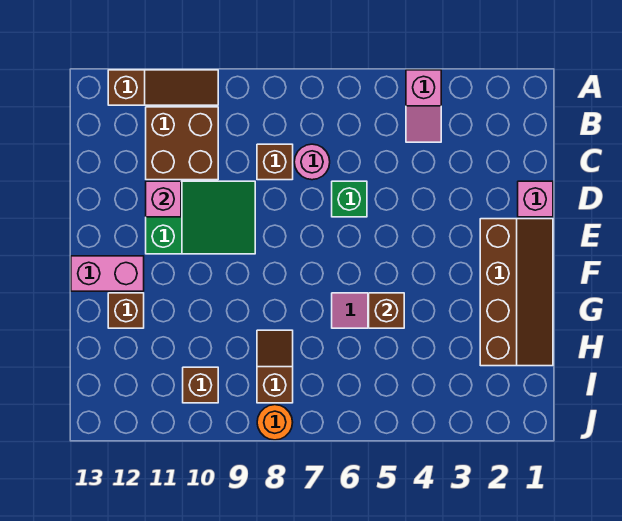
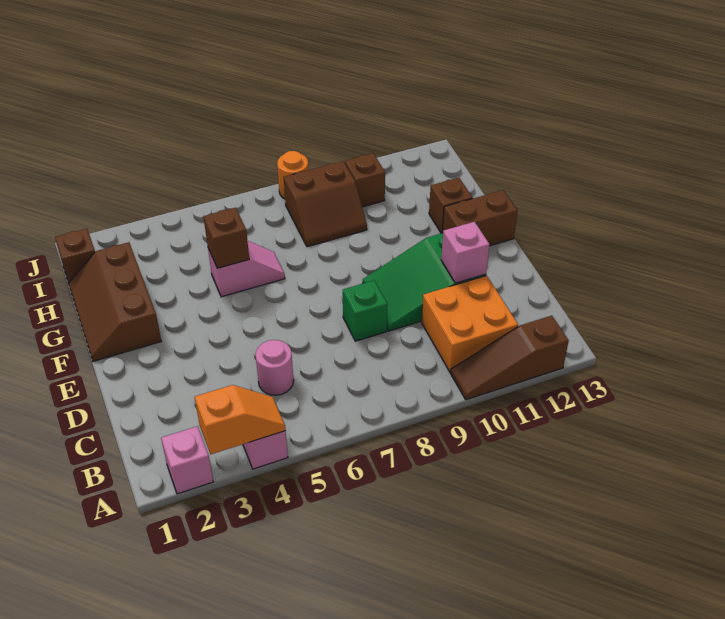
none -> orange 1x2 slope [195,385,286,454]
brown 2x2 brick [146,107,218,180] -> orange 2x2 brick [421,276,518,373]
pink 1x1 round brick [294,144,330,180] -> pink 1x1 round brick moved to [256,340,294,395]
brown 1x1 brick [257,144,293,180] -> brown 1x1 brick moved to [55,229,95,283]
pink 1x1 brick [518,181,553,217] -> pink 1x1 brick moved to [161,426,213,494]
green 1x1 brick [332,181,367,217] -> green 1x1 brick moved to [343,280,387,341]
brown 2x4 slope [480,219,553,366] -> brown 2x3 slope [69,242,161,361]
pink 1x2 brick [71,256,144,291] -> brown 1x2 brick [442,190,518,246]
brown 1x2 slope [257,330,293,403] -> brown 2x2 slope [284,161,367,247]

